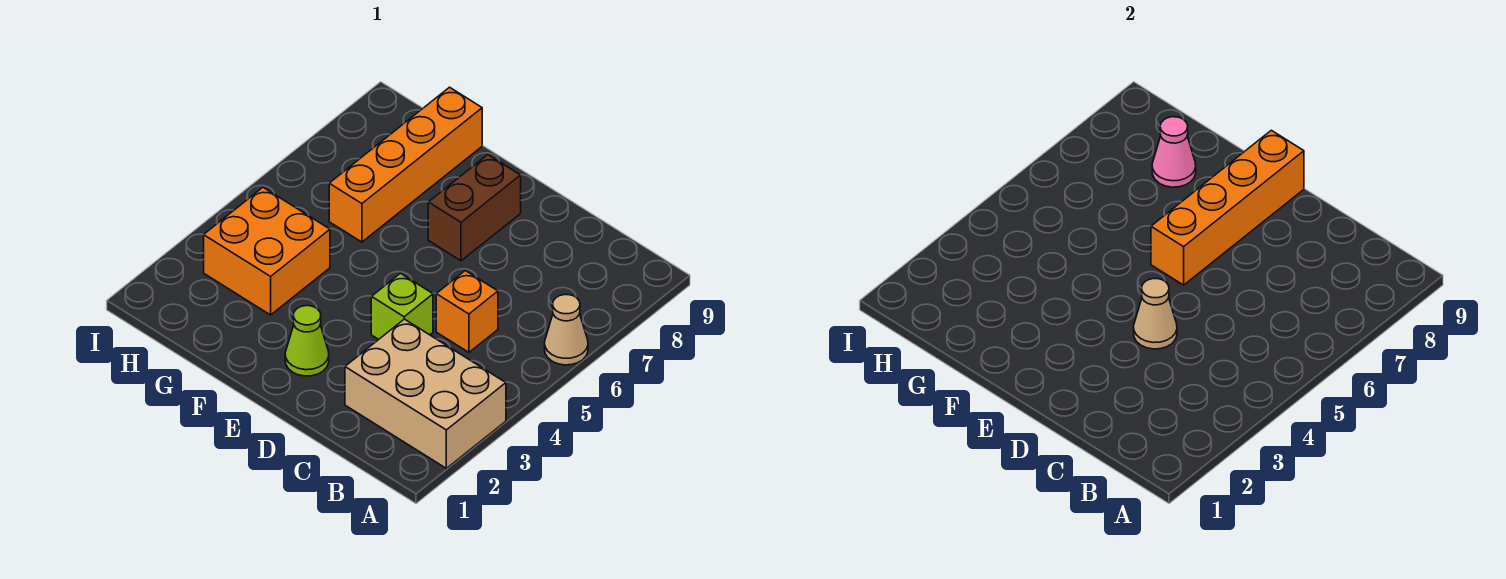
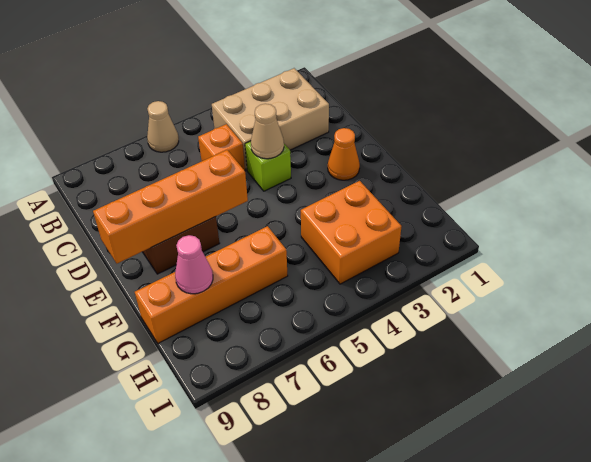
tan 2x3 brick [345,319,506,468] -> tan 2x3 brick turned to [212,68,329,170]
lime 1x1 cone [285,306,329,376] -> orange 1x1 cone [328,128,360,180]

